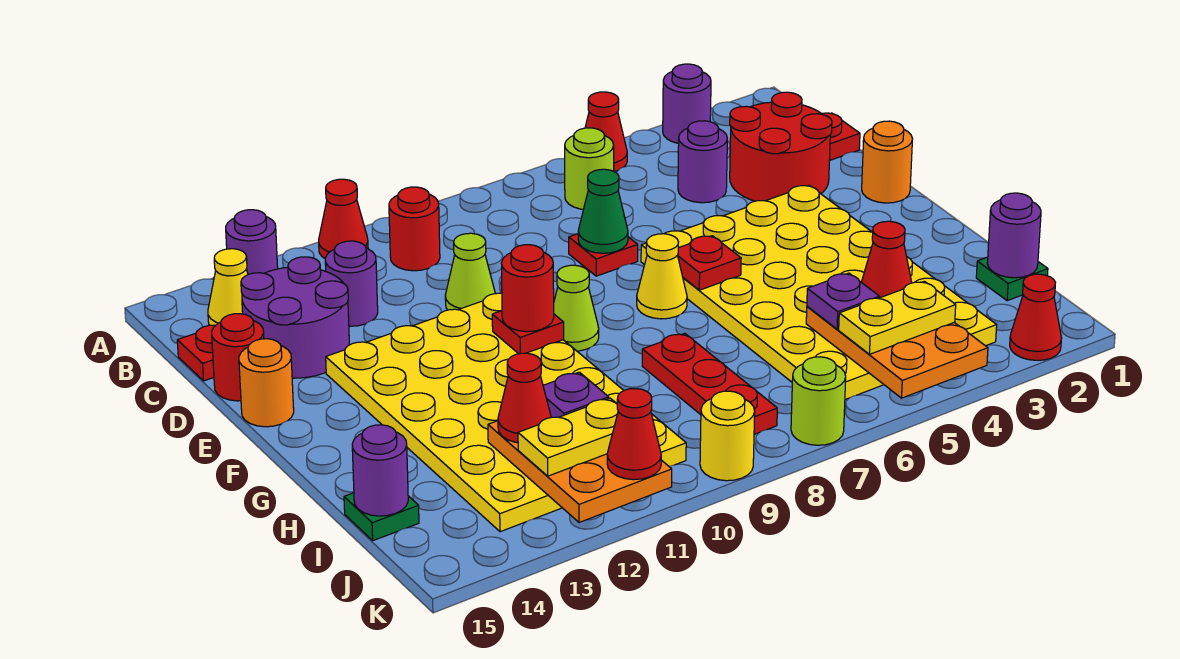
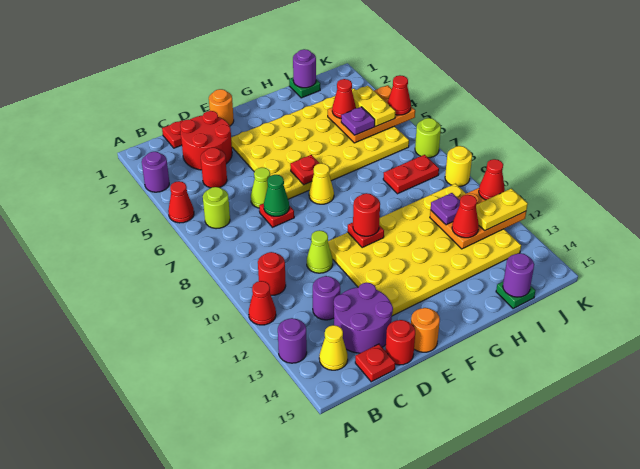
purple 1x1 round brick [678,121,727,203] -> red 1x1 round brick [201,148,227,188]
lime 1x1 cone [554,265,599,351] -> lime 1x1 cone moved to [251,168,270,208]
red 1x3 plate [642,333,777,434] -> red 1x2 plate [383,155,439,194]
yellow 1x2 plate [518,398,618,476] -> yellow 1x2 plate turned to [476,189,528,231]
red 1x1 cone [1010,274,1061,360] -> red 1x1 cone moved to [388,75,411,115]

